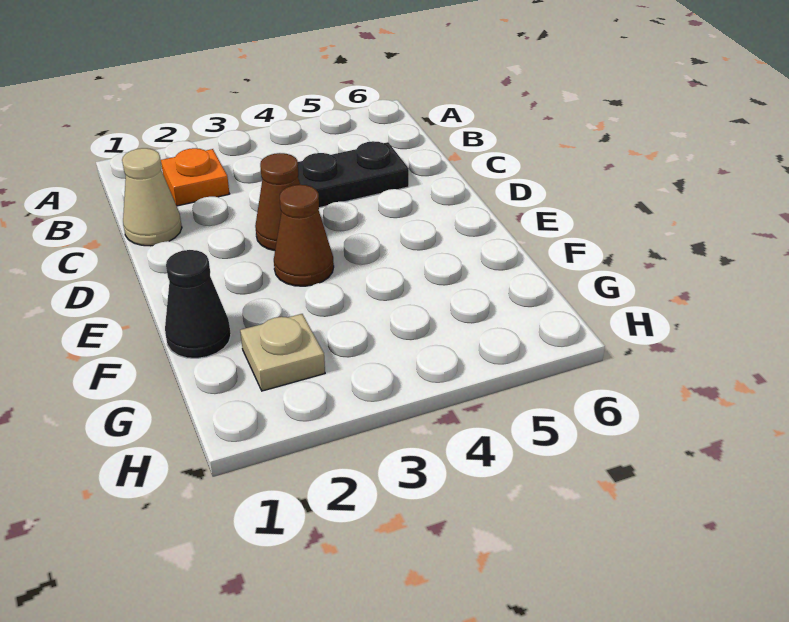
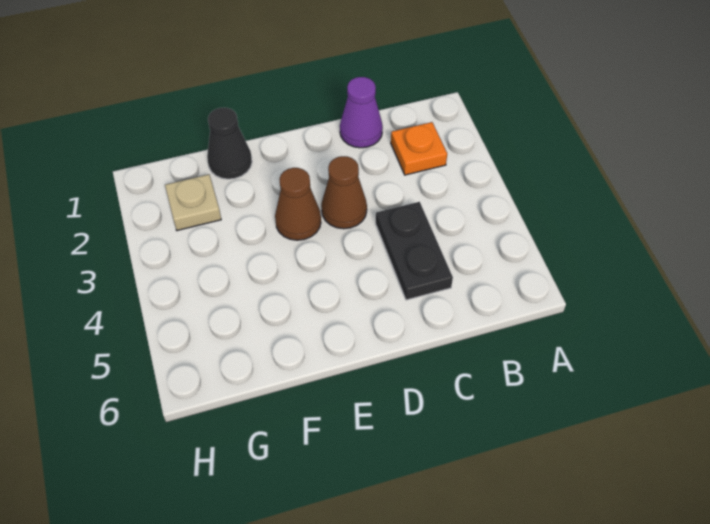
tan 1x1 cone [122,148,182,246] -> purple 1x1 cone [340,77,383,148]

